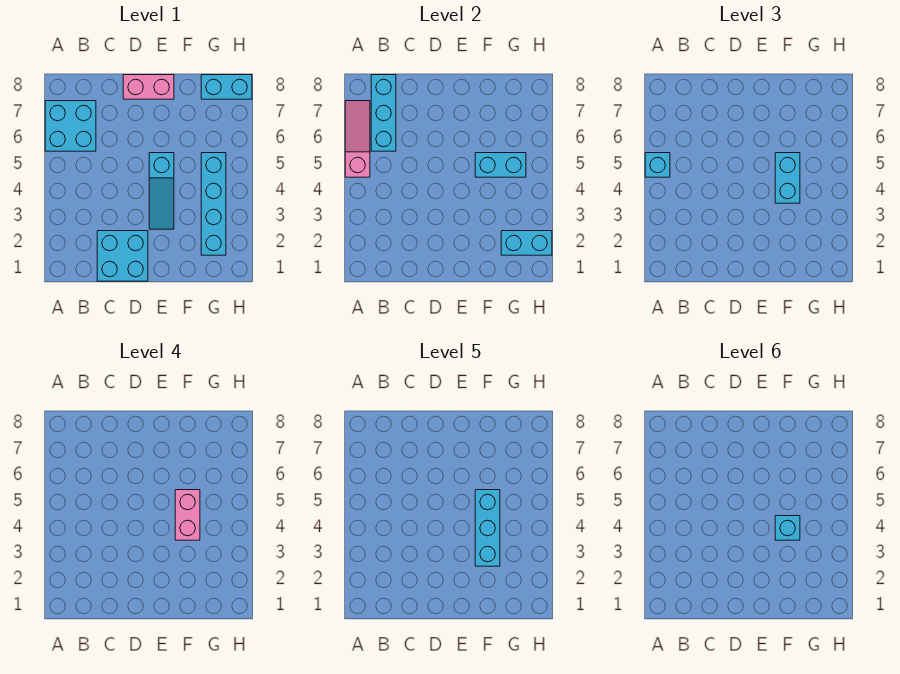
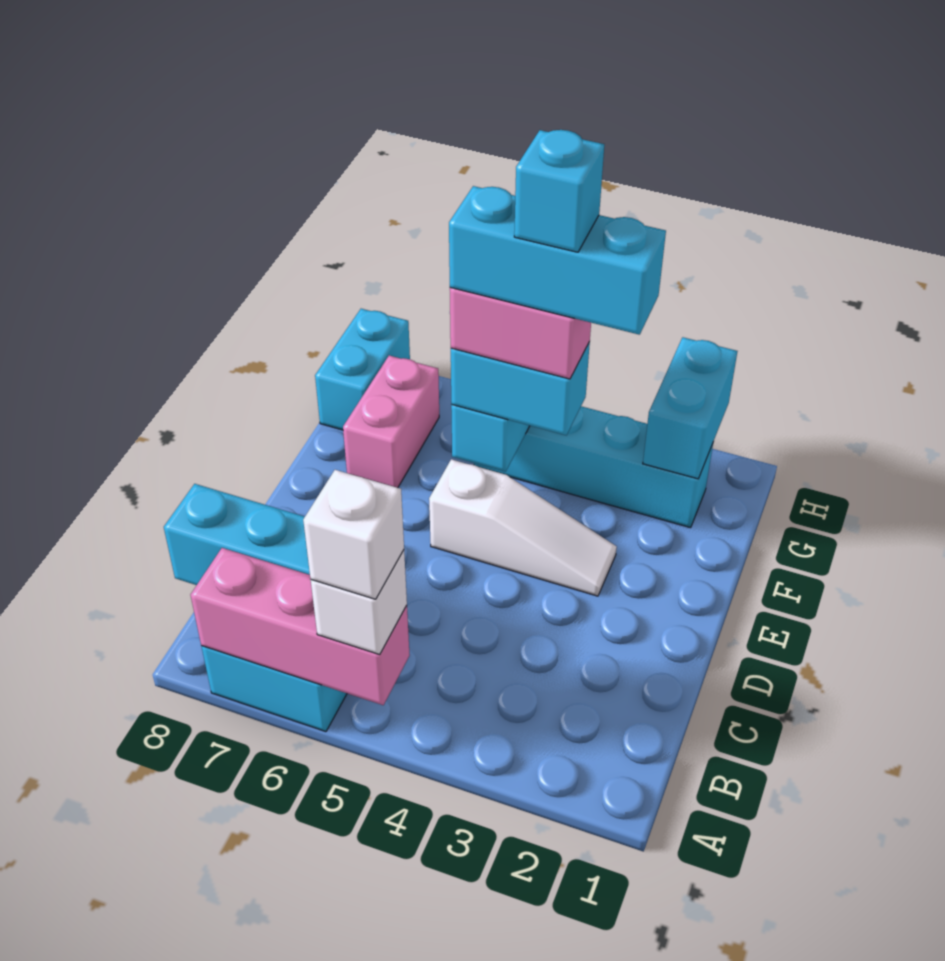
pink 1x3 slope [345,101,370,177] -> pink 1x3 brick [191,548,410,705]
cyan 1x1 brick [645,153,670,177] -> white 1x1 brick [311,550,407,654]
none -> white 1x1 brick [303,470,404,599]
cyan 2x2 brick [97,231,148,281] -> none
pink 1x2 brick [123,75,174,99] -> pink 1x2 brick moved to [343,356,439,488]
cyan 1x3 slope [149,153,174,229] -> white 1x3 slope [429,459,617,596]

